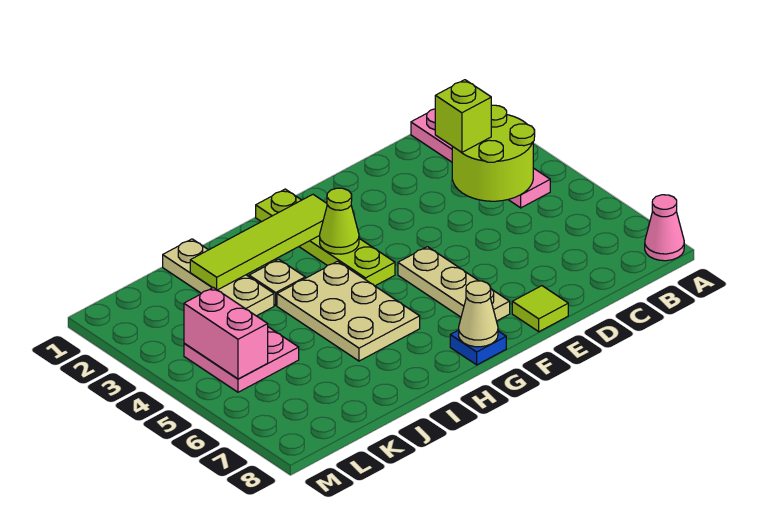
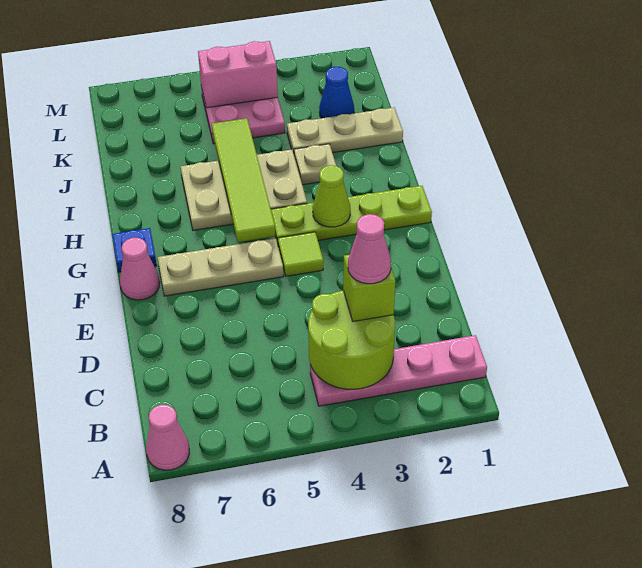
none -> pink 1x1 cone [348,214,391,284]
lime 1x1 tile [512,286,568,332] -> lime 1x1 tile moved to [278,232,323,276]
none -> pink 1x1 cone [120,238,160,300]
lime 1x4 tile [190,194,327,290] -> lime 1x4 tile moved to [212,118,275,242]
tan 1x1 cone [459,281,498,347] -> none
none -> blue 1x1 cone [319,67,354,118]

